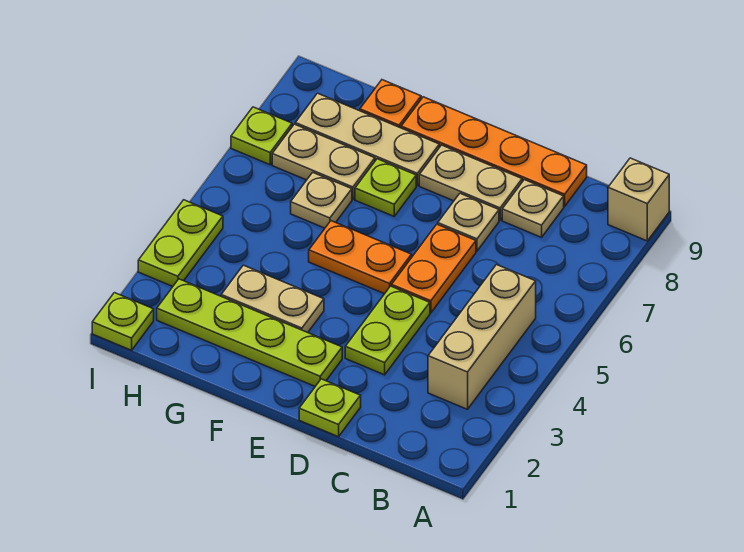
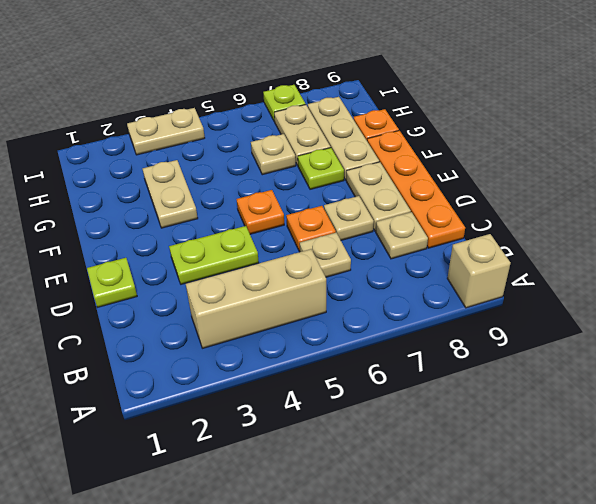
none -> tan 1x1 plate [300,233,351,277]
orange 1x2 plate [392,224,476,313] -> orange 1x1 plate [286,206,336,252]
lime 1x4 plate [157,279,342,386] -> none
orange 1x2 plate [309,221,412,294] -> orange 1x1 plate [237,190,284,234]
lime 1x1 plate [92,293,154,350] -> none
lime 1x2 plate [138,200,223,286] -> tan 1x2 plate [127,108,205,155]

